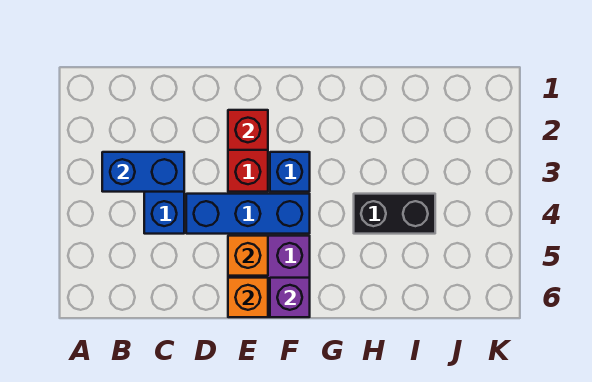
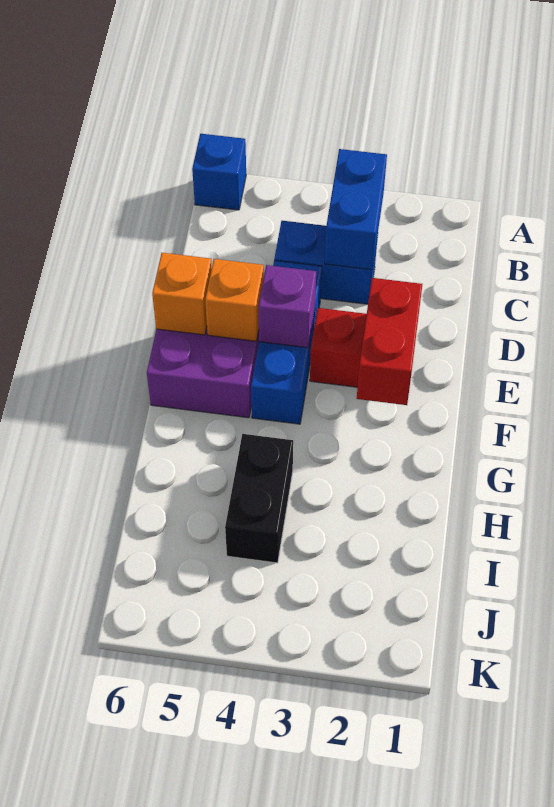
red 1x1 brick [228,110,268,150] -> red 1x2 brick [357,278,422,405]
blue 1x1 brick [270,152,310,192] -> blue 1x1 brick moved to [192,134,246,210]
purple 1x1 brick [270,278,310,317] -> purple 1x1 brick moved to [258,265,316,348]

